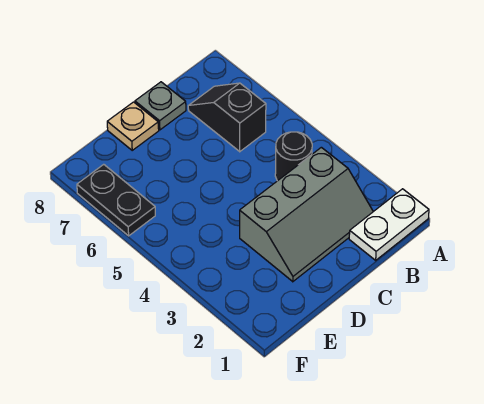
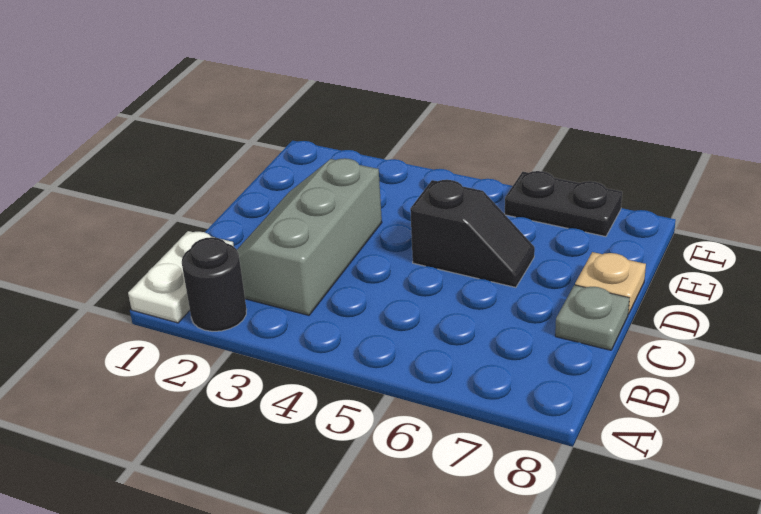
black 1x1 round brick [275,132,312,181] -> black 1x1 round brick moved to [182,237,247,331]
black 1x2 slope [188,83,266,152] -> black 1x2 slope moved to [410,180,535,287]

